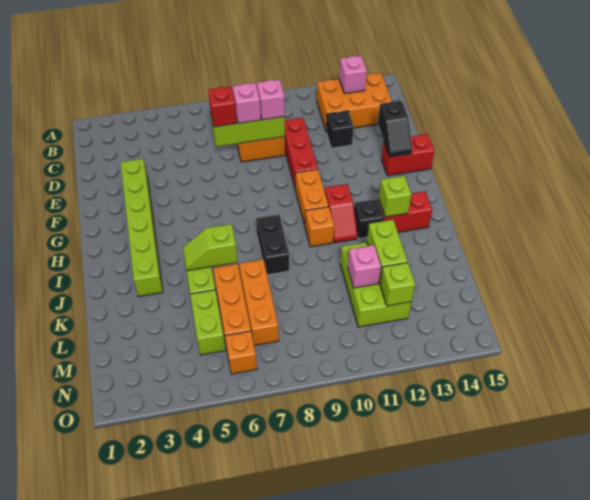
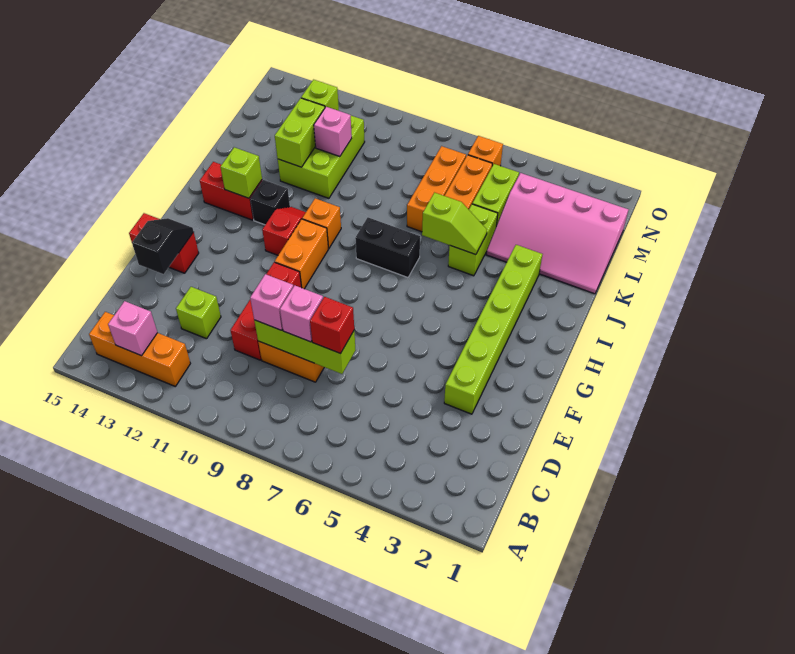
orange 2x3 brick [317,73,392,130] -> orange 1x3 brick [89,312,190,386]
black 1x1 brick [326,111,354,148] -> lime 1x1 brick [176,287,221,339]
black 1x2 brick [256,215,289,275] -> black 1x2 brick turned to [355,217,420,278]
none -> pink 3x4 slope [486,173,628,294]

